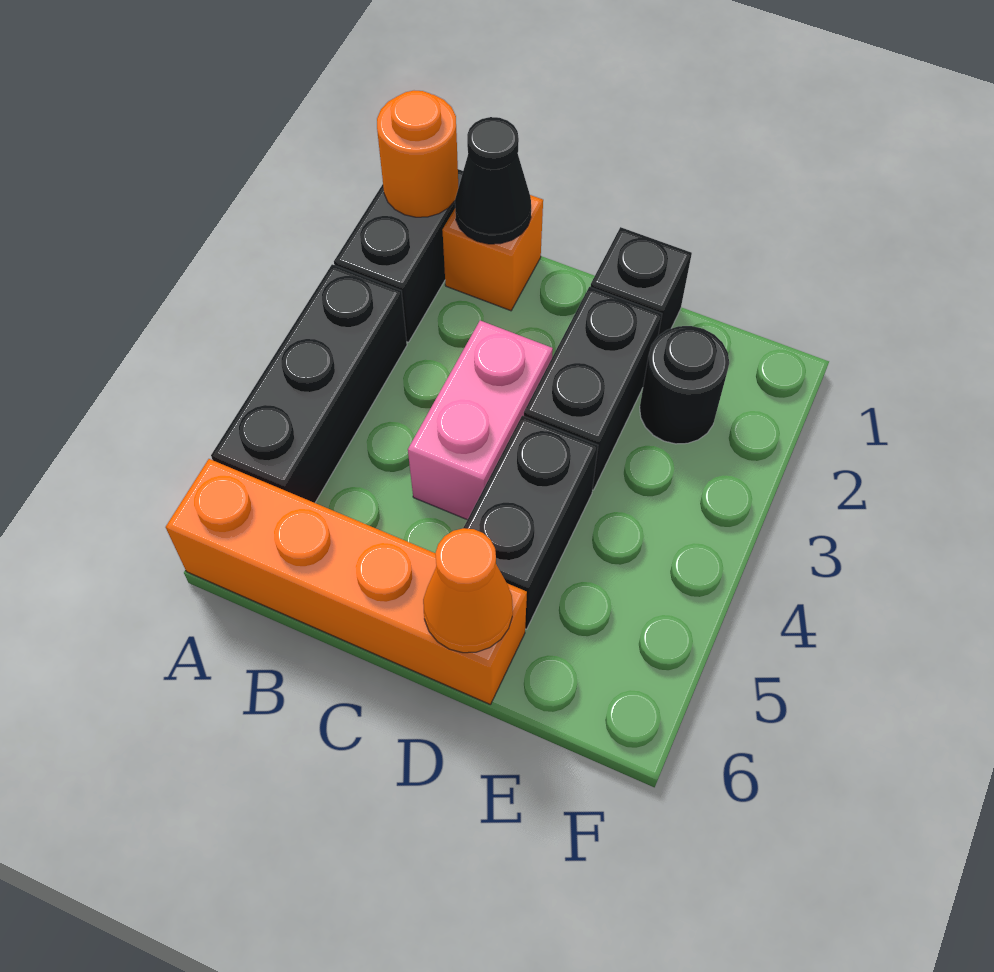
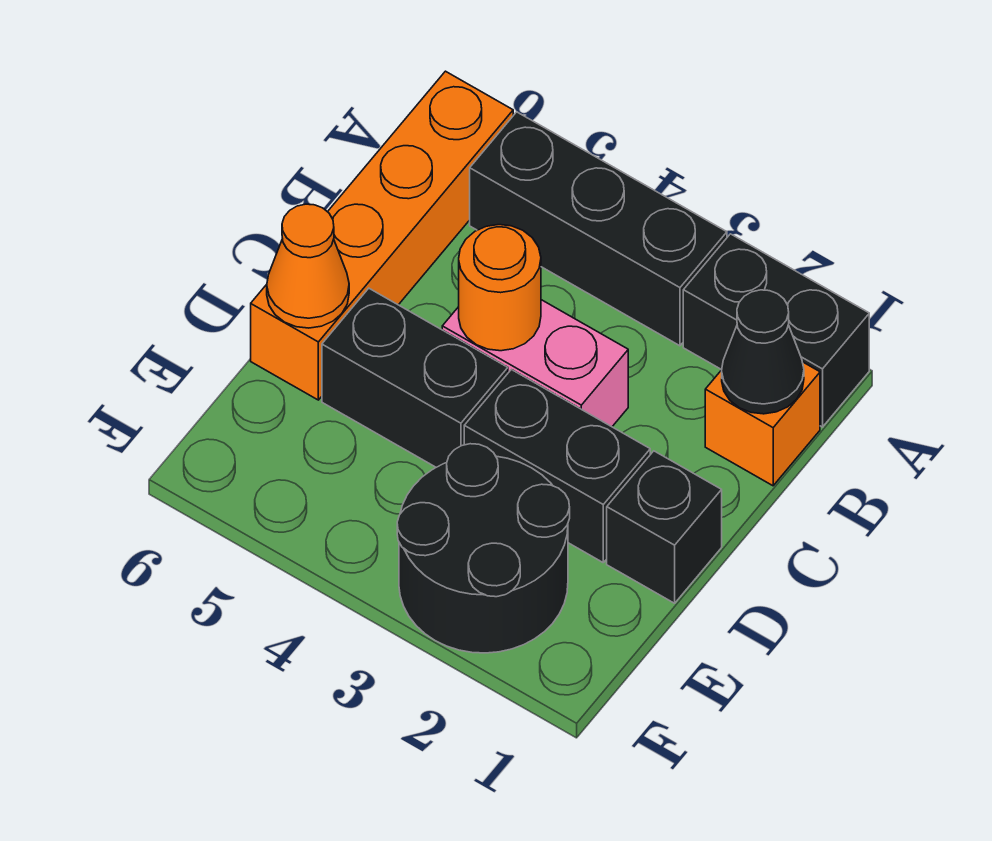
orange 1x1 round brick [377,91,458,217] -> orange 1x1 round brick moved to [459,225,541,351]
black 1x1 round brick [640,326,729,444] -> black 2x2 round brick [397,444,570,653]

